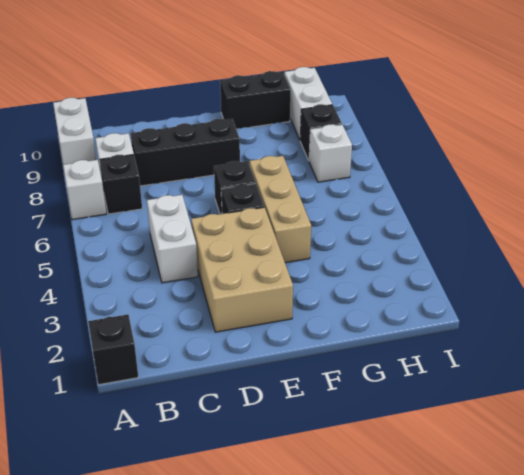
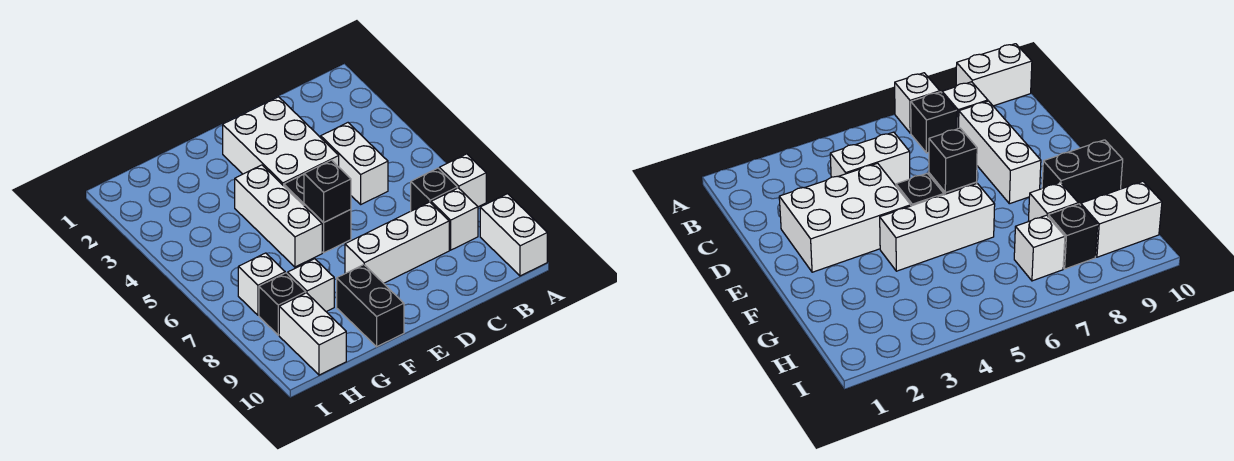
black 1x1 brick [88,314,138,385] -> black 1x1 brick moved to [304,160,351,223]
black 1x3 brick [131,119,240,186] -> white 1x3 brick [345,202,449,283]
tan 2x3 brick [191,207,293,332] -> white 2x3 brick [223,97,339,186]
tan 1x3 brick [250,156,311,263] -> white 1x3 brick [235,165,322,267]
black 1x2 brick [220,71,291,129] -> black 1x2 brick turned to [337,265,404,347]
none -> white 1x1 brick [288,259,334,312]

